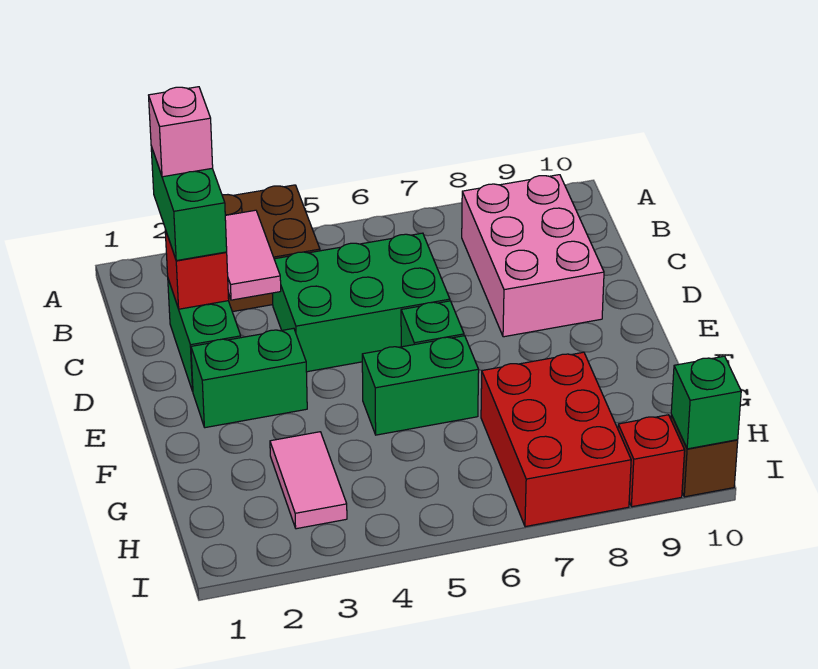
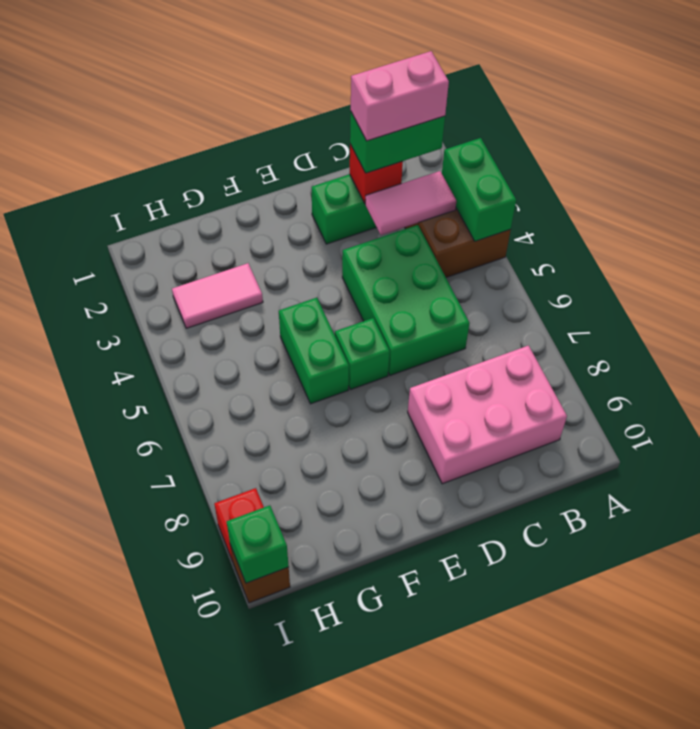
pink 1x1 brick [149,87,213,177] -> pink 1x2 brick [351,51,449,141]
green 1x2 brick [191,328,307,428] -> green 1x2 brick moved to [442,138,516,241]
red 2x3 brick [481,352,631,527] -> none

